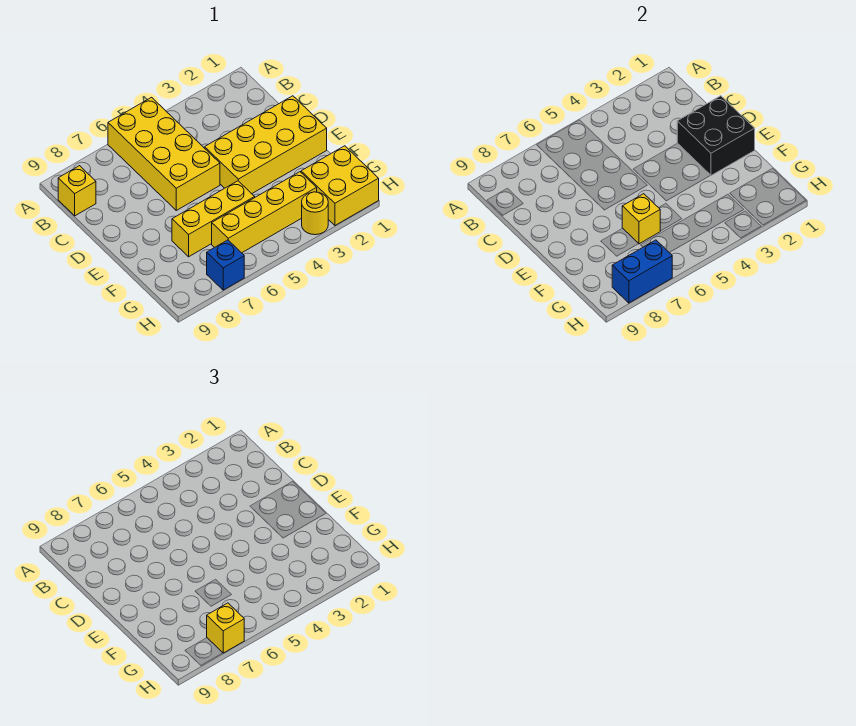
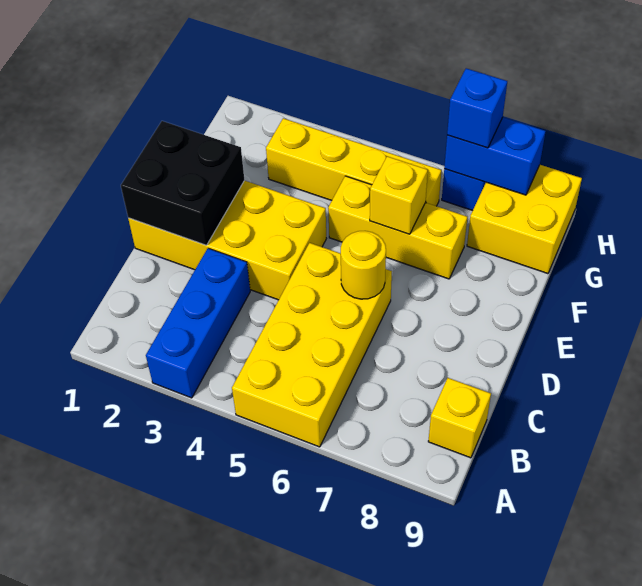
none -> blue 1x3 brick [146,248,250,398]
yellow 2x2 brick [301,146,379,225] -> yellow 2x2 brick moved to [467,165,582,274]
yellow 1x1 round brick [302,192,328,235] -> yellow 1x1 round brick moved to [341,231,386,299]
yellow 1x1 brick [207,603,244,653] -> blue 1x1 brick [447,68,507,148]

